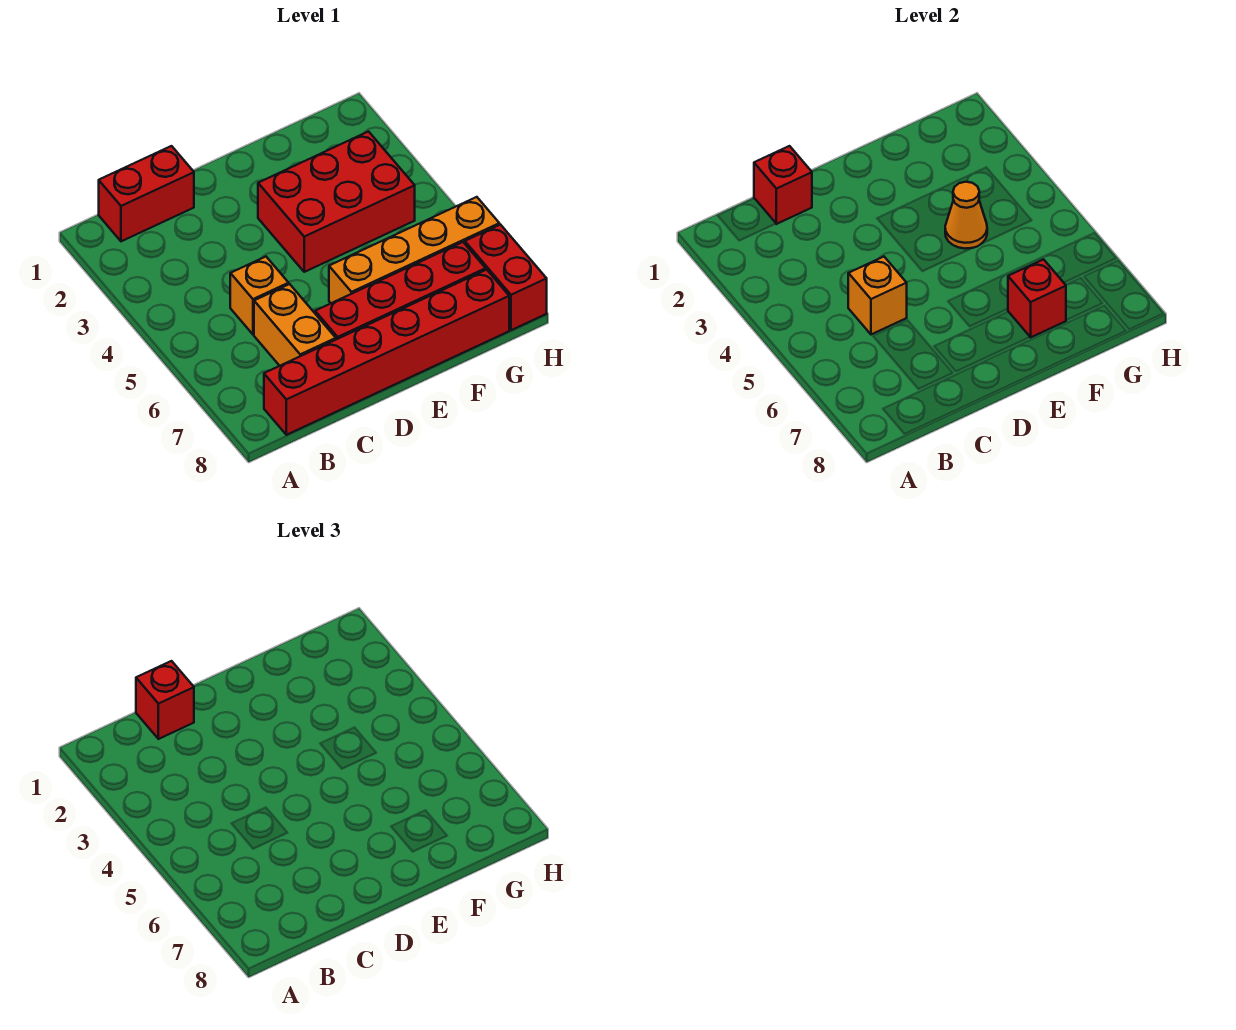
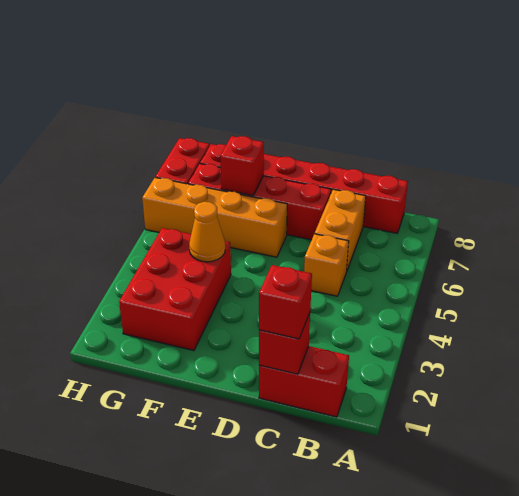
orange 1x1 brick [848,257,907,334] -> none
red 2x3 brick [258,132,415,272] -> red 2x3 brick turned to [119,228,231,350]

